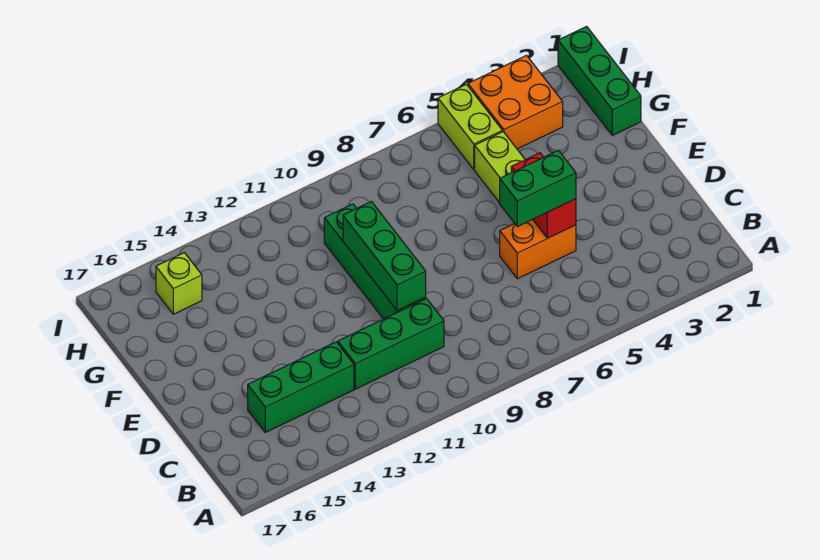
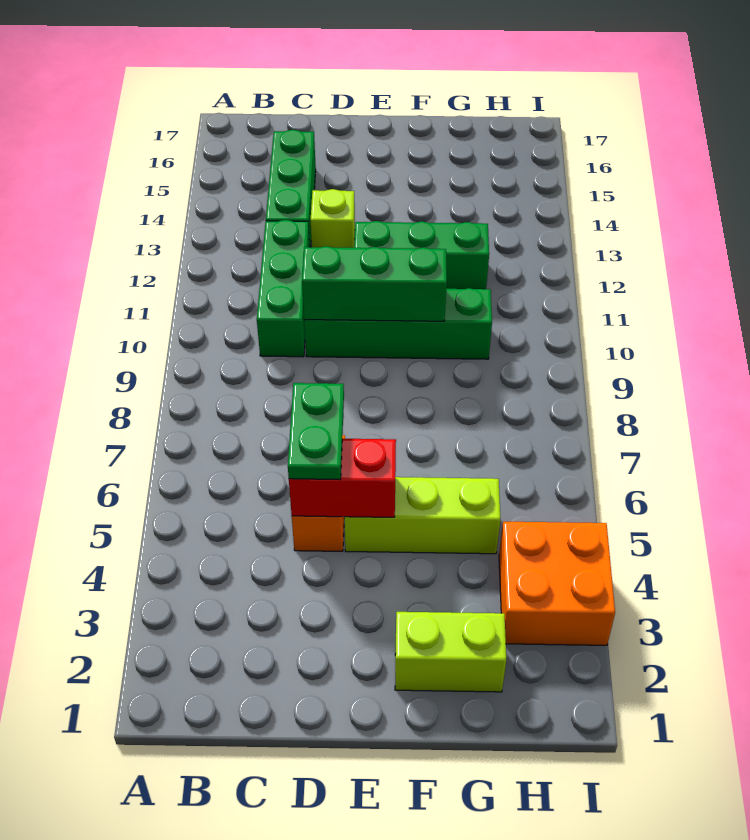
green 1x2 brick [500,150,576,227] -> green 1x2 plate [288,383,344,480]
green 1x3 brick [558,26,641,135] -> green 1x3 brick moved to [354,221,489,289]
lime 1x2 brick [438,84,502,170] -> lime 1x2 brick moved to [395,612,506,692]
lime 1x1 brick [156,253,202,314] -> lime 1x1 brick moved to [311,189,355,248]

